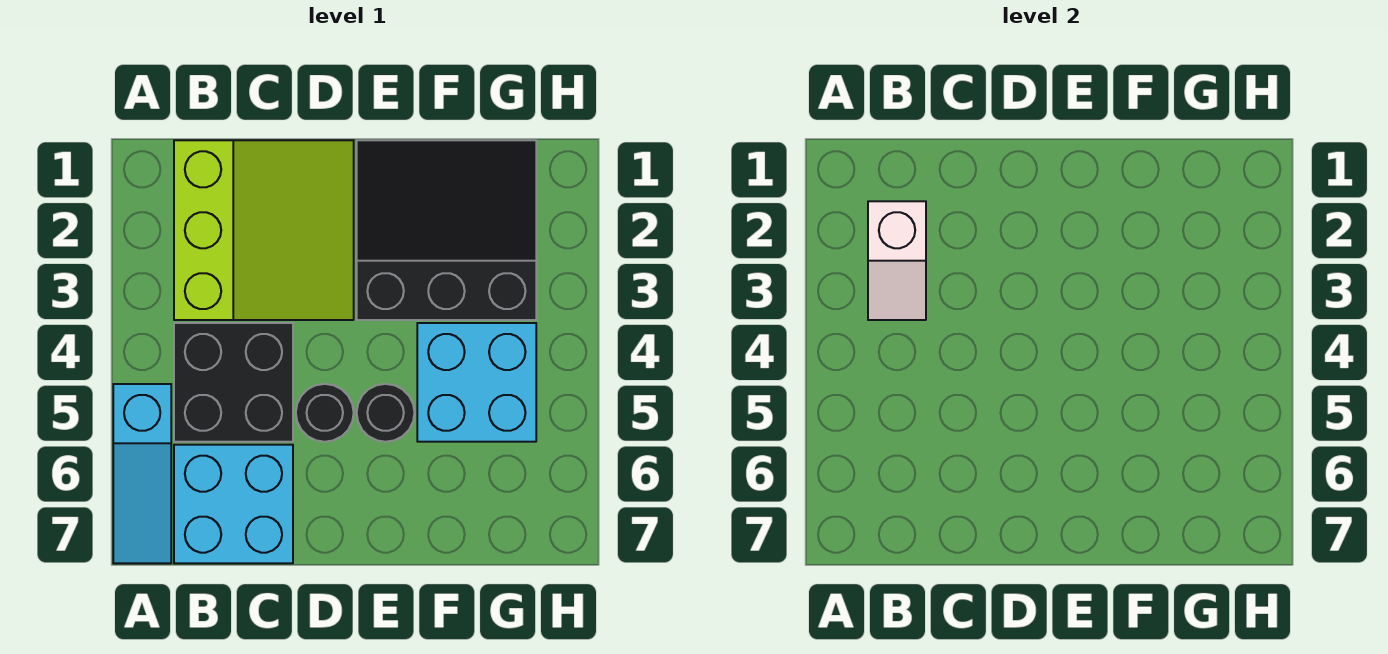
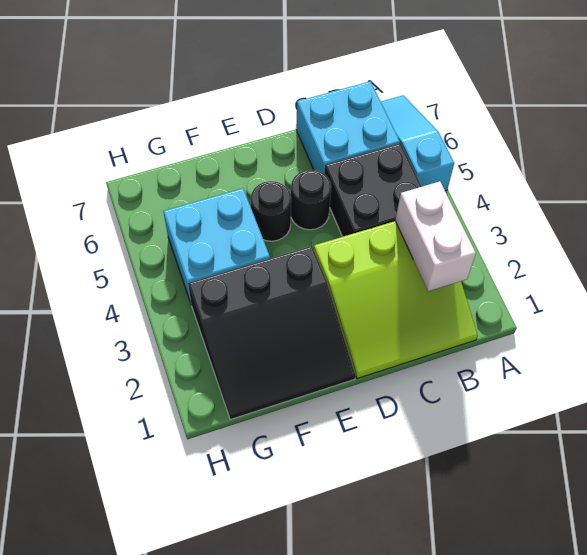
lime 3x3 slope [174,140,354,320] -> lime 3x3 slope turned to [314,221,478,379]
white 1x2 slope [868,201,926,320] -> white 1x2 brick [395,181,476,291]

